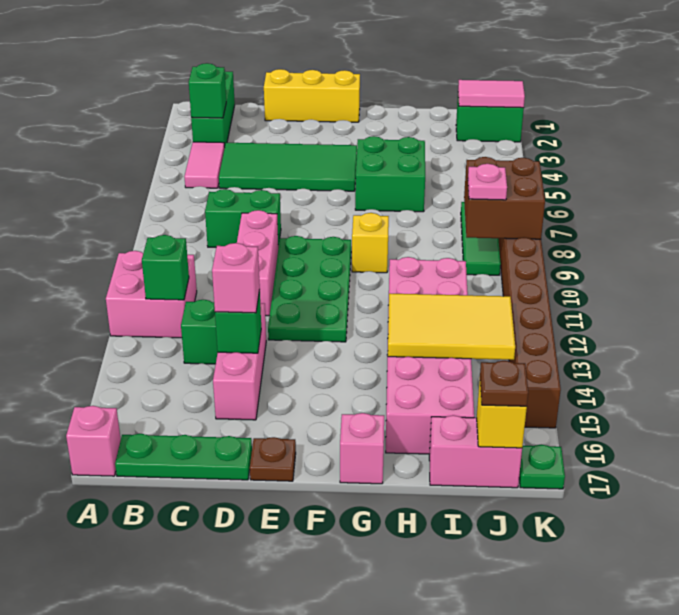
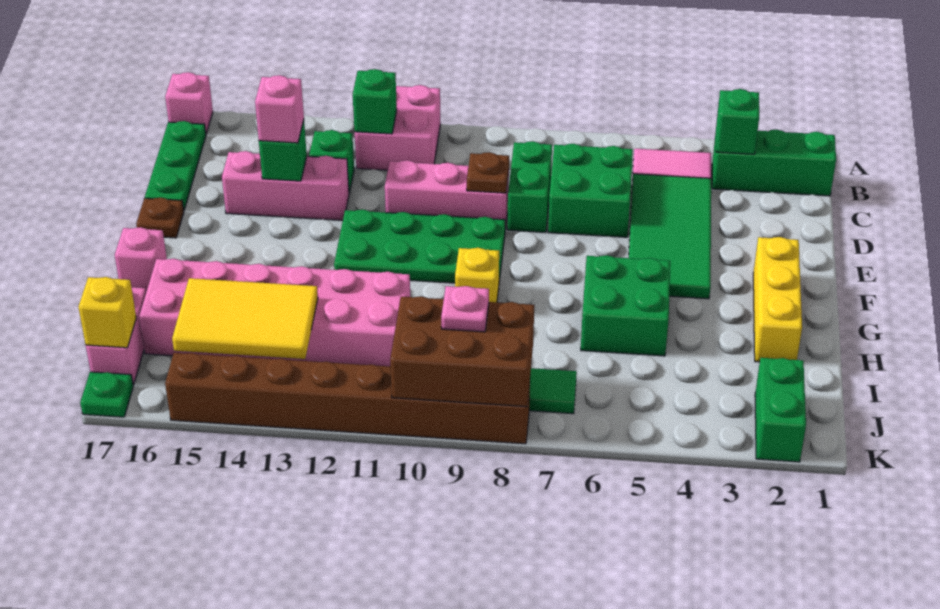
none -> green 2x2 brick [548,144,633,237]
yellow 1x3 brick [264,69,360,122] -> yellow 1x3 brick moved to [753,237,802,362]
yellow 2x3 tile [388,293,515,360] -> yellow 2x3 tile turned to [172,278,318,359]
pink 1x2 tile [458,80,525,108] -> none
brown 2x2 brick [464,157,545,239] -> brown 2x3 brick [390,296,534,407]
brown 1x1 plate [480,361,528,407] -> brown 1x1 plate moved to [467,152,509,193]

